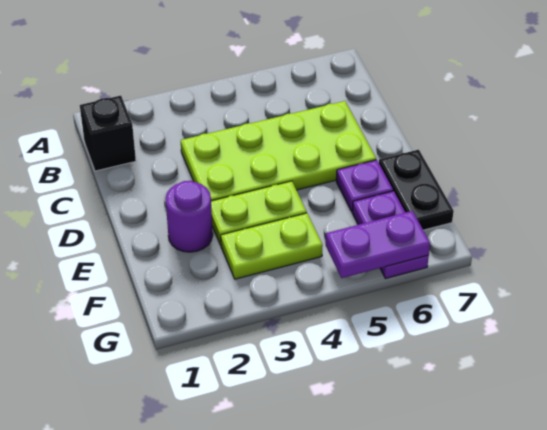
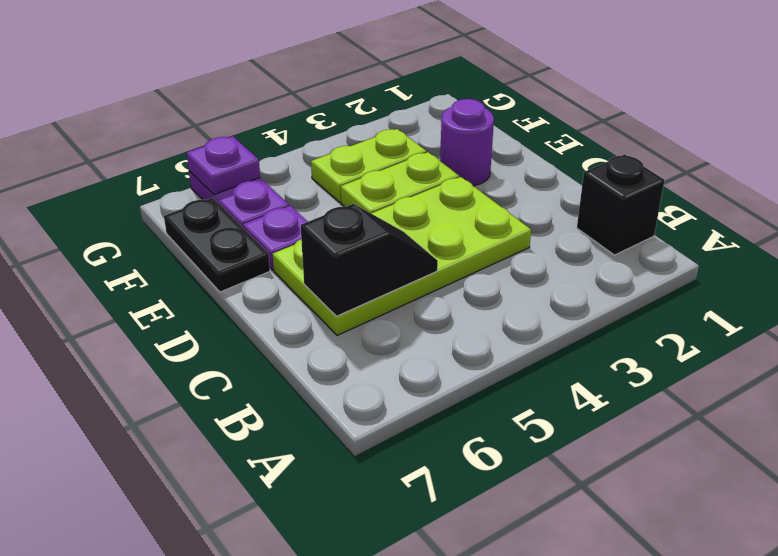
none -> black 1x2 slope [301,204,438,316]
purple 1x2 plate [326,211,430,278] -> purple 1x1 plate [187,136,260,195]

